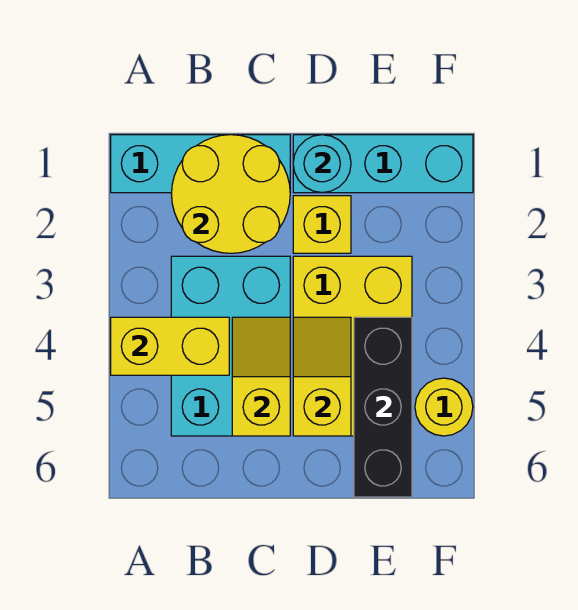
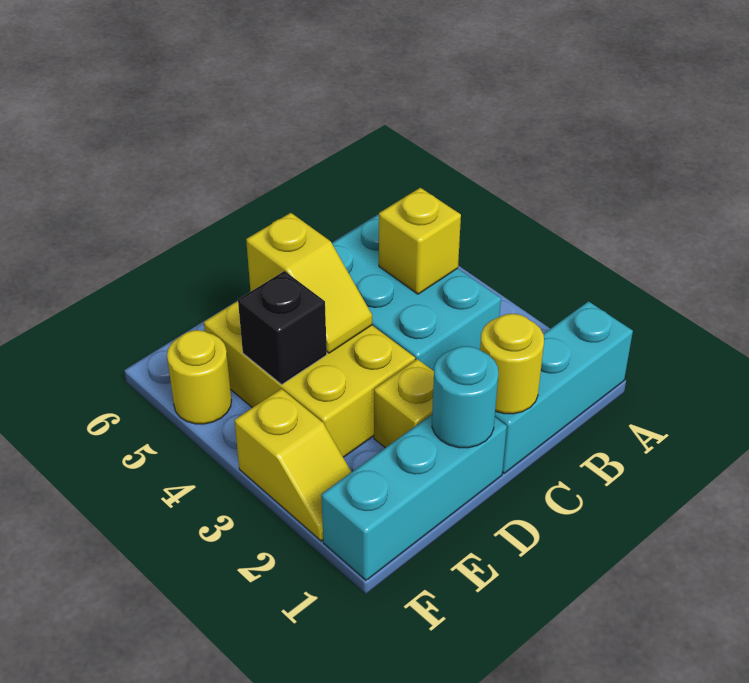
yellow 1x2 brick [111,317,229,375] -> yellow 1x1 brick [379,188,461,294]
yellow 2x2 round brick [172,135,290,253] -> yellow 1x1 round brick [480,314,544,414]
yellow 1x2 slope [232,317,290,436] -> yellow 1x2 slope moved to [234,389,351,541]
black 1x3 brick [354,317,412,497] -> black 1x1 brick [238,271,327,384]

